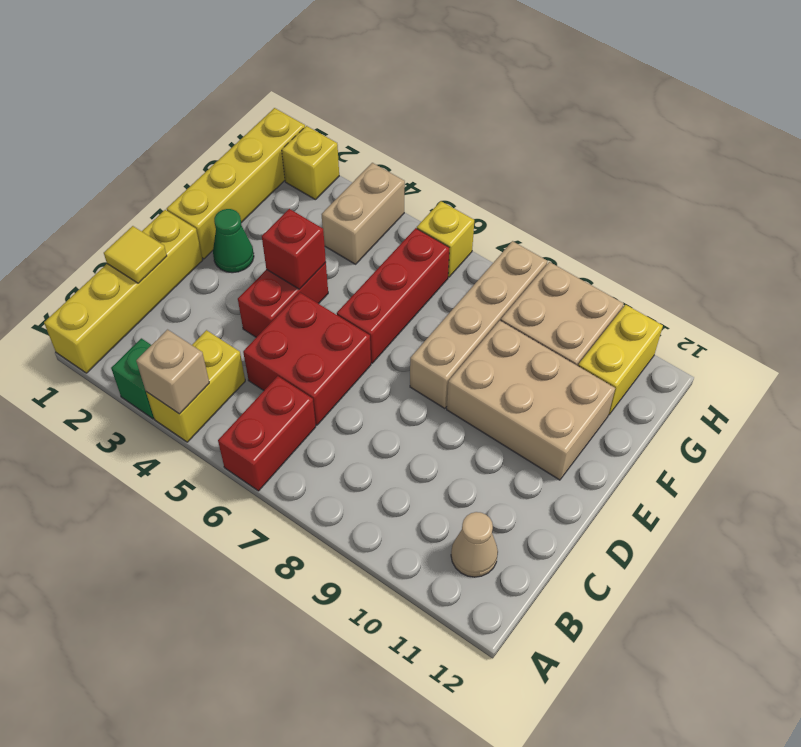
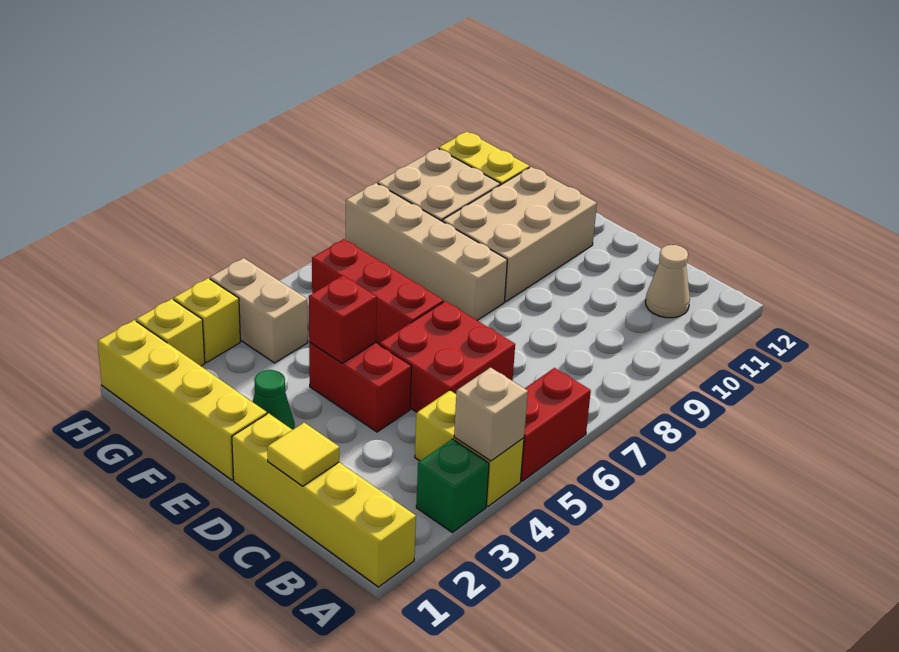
red 1x2 brick [218,376,316,491] -> red 1x2 brick turned to [521,368,591,481]
yellow 1x1 brick [417,201,474,277] -> yellow 1x1 brick moved to [174,278,240,363]

